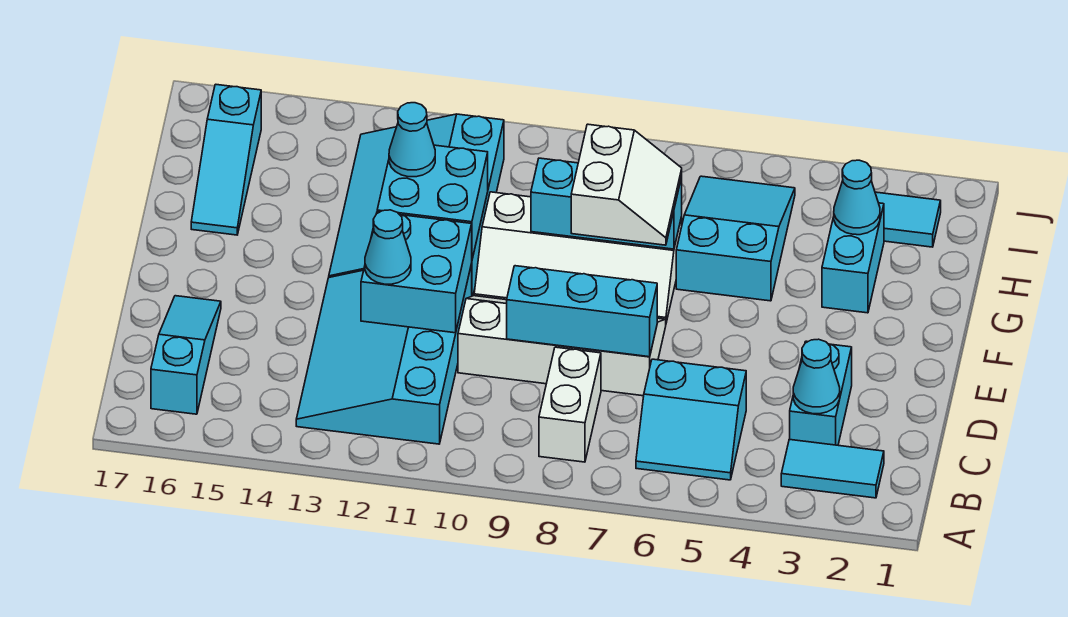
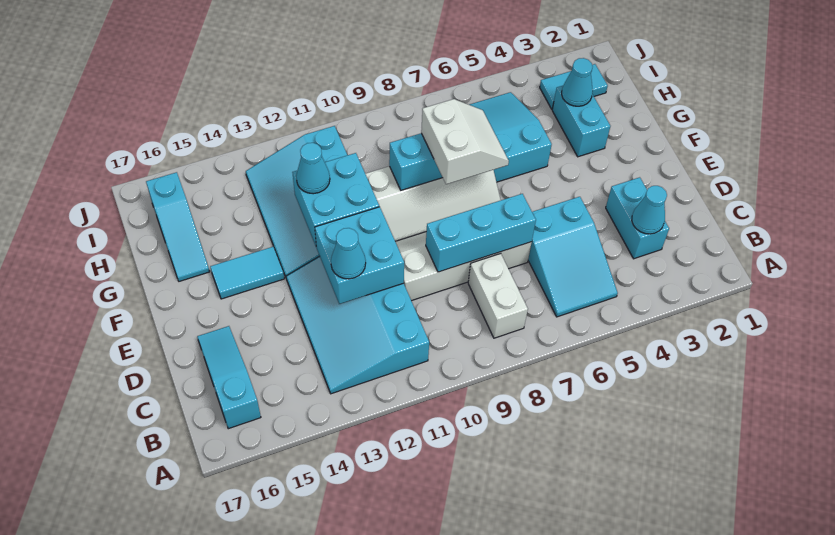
cyan 1x2 tile [781,439,884,498] -> cyan 1x2 tile moved to [210,246,284,299]
cyan 2x2 slope [636,359,746,480] -> cyan 2x3 slope [528,197,618,317]

